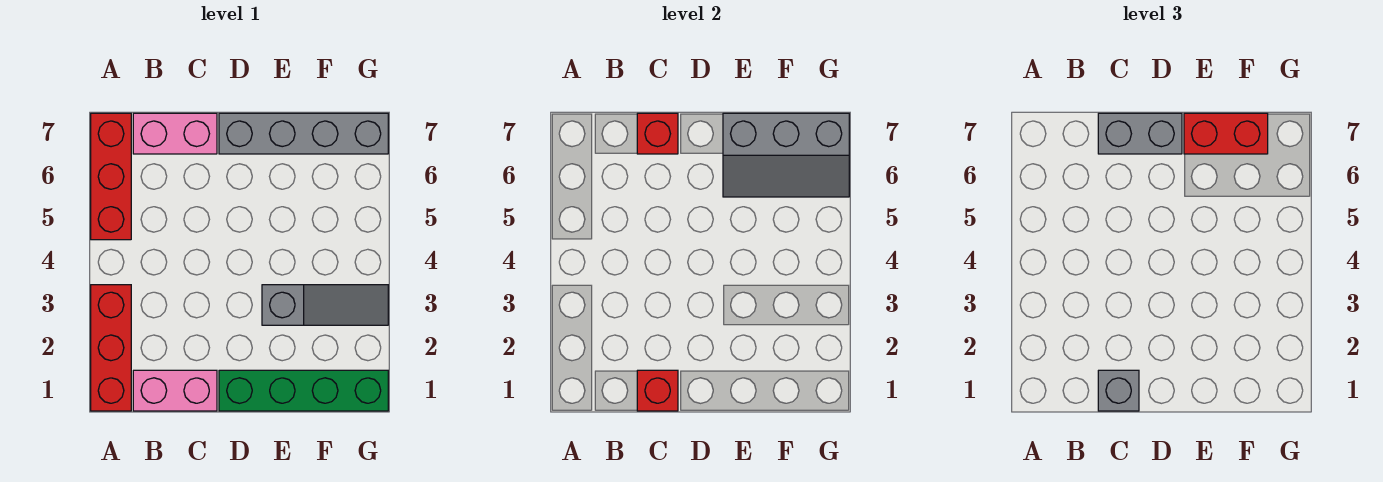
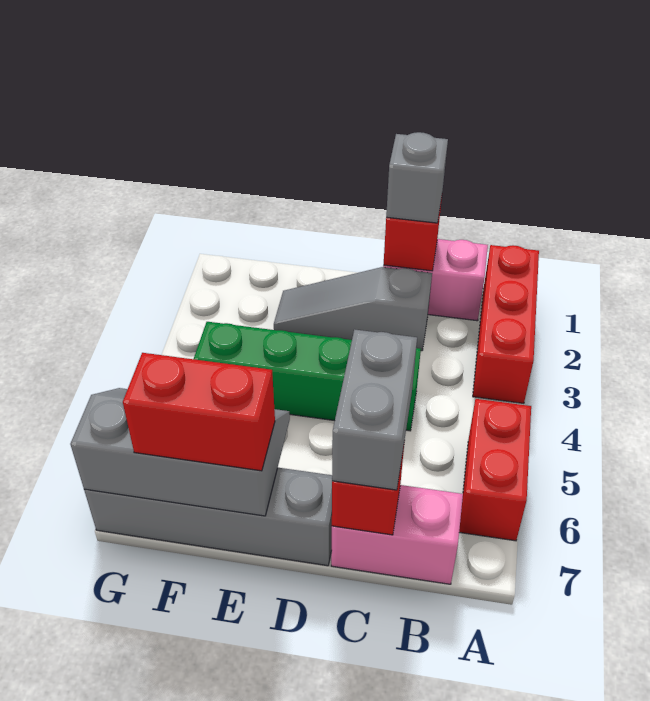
red 1x3 brick [91,113,131,240] -> red 1x2 brick [459,399,531,541]
grey 1x2 brick [1098,113,1182,154] -> grey 1x2 brick turned to [332,329,417,490]
green 1x4 brick [219,370,388,411] -> green 1x4 brick moved to [194,322,421,431]
grey 1x3 slope [262,285,388,325] -> grey 1x3 slope moved to [274,267,432,351]

